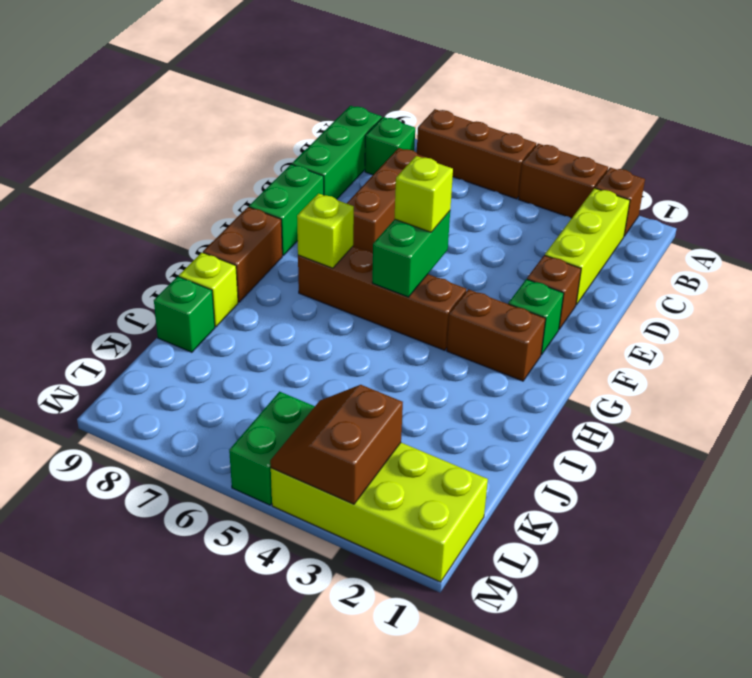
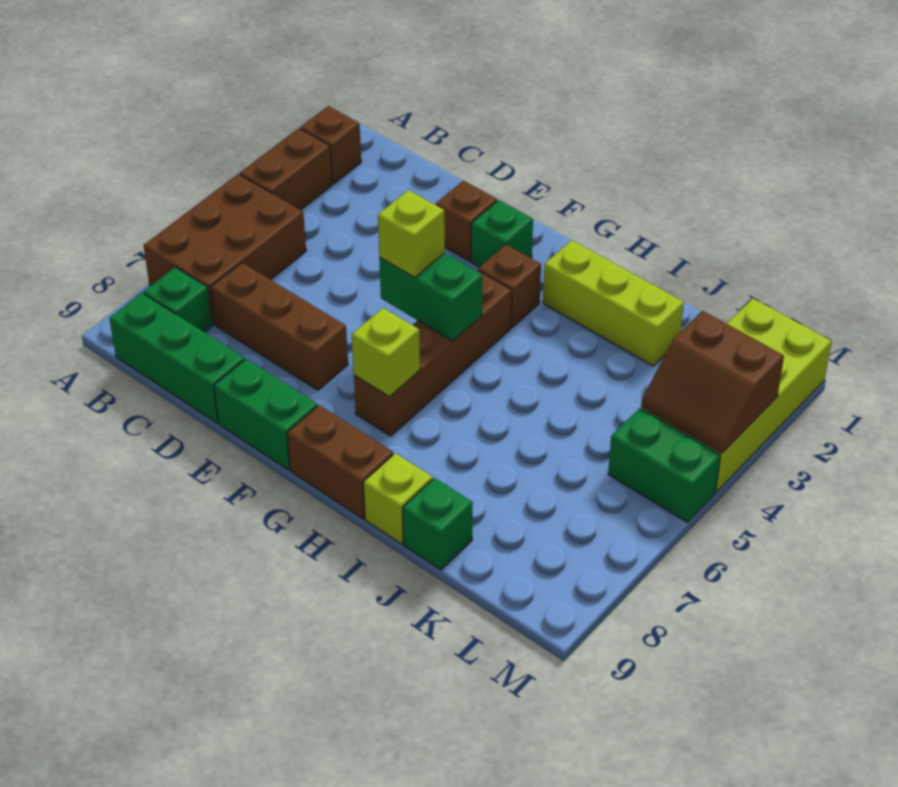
brown 1x3 brick [417,109,536,199] -> brown 2x3 brick [144,174,306,325]
lime 1x3 brick [545,188,630,305] -> lime 1x3 brick moved to [543,240,684,366]
brown 1x2 brick [447,289,545,381] -> brown 1x1 brick [478,245,541,327]

